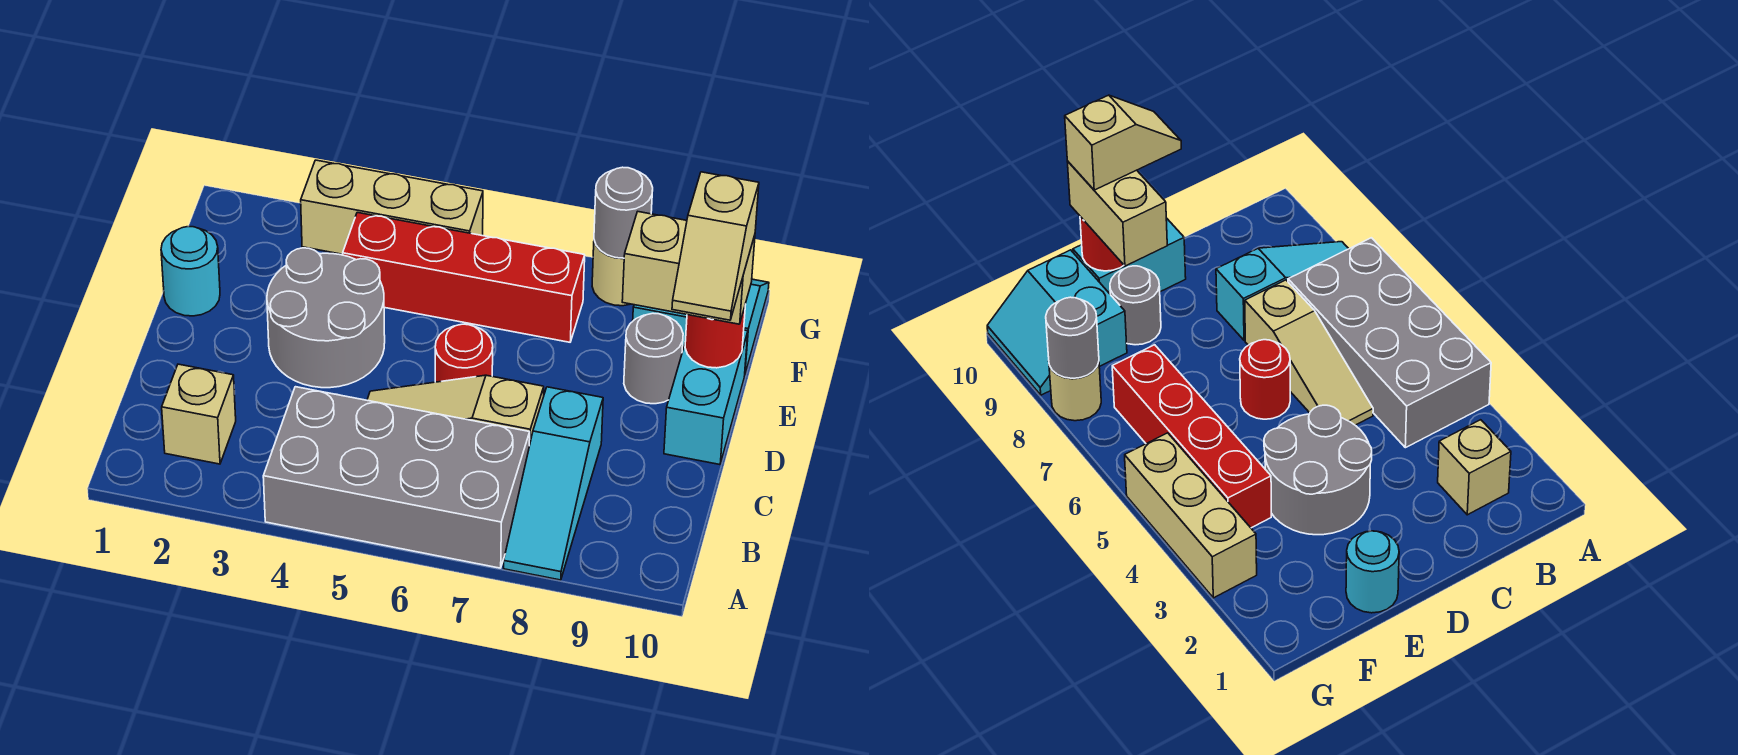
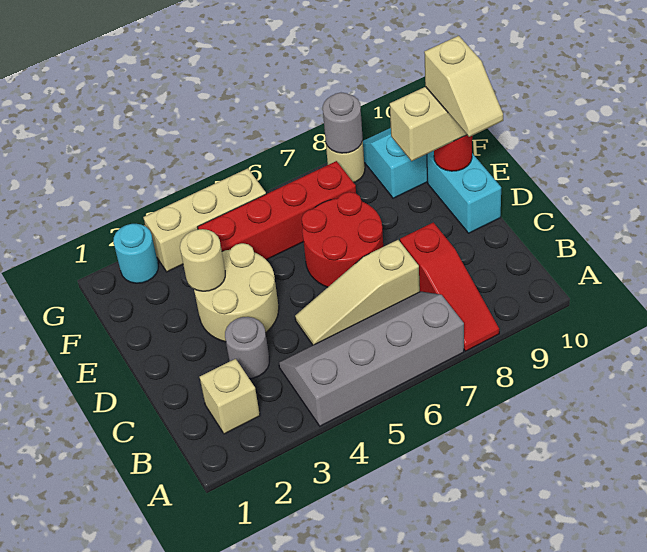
grey 2x4 brick [263,387,530,568] -> grey 2x4 slope [279,292,464,426]
cyan 1x3 slope [504,387,603,580] -> red 1x3 slope [400,222,499,351]
grey 2x2 round brick [267,248,385,388] -> tan 2x2 round brick [194,243,279,342]
red 1x1 round brick [435,324,493,382] -> red 2x2 round brick [302,192,383,287]
cyan 1x1 round brick [161,227,220,316] -> cyan 1x1 round brick moved to [113,224,158,283]
none -> tan 1x1 round brick [180,229,225,291]
grey 1x1 round brick [624,313,683,404] -> grey 1x1 round brick moved to [225,317,269,378]

